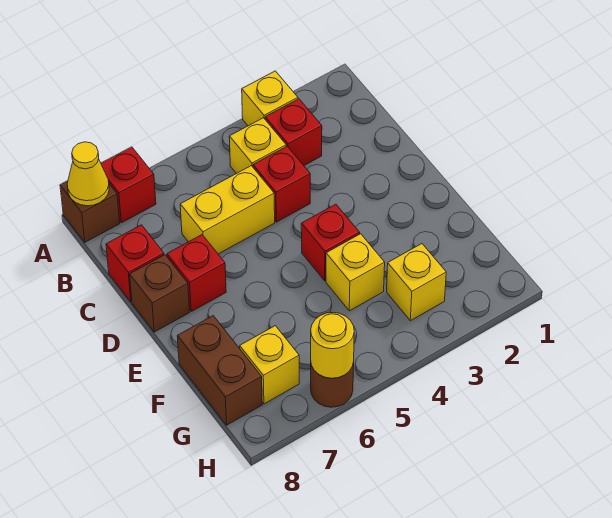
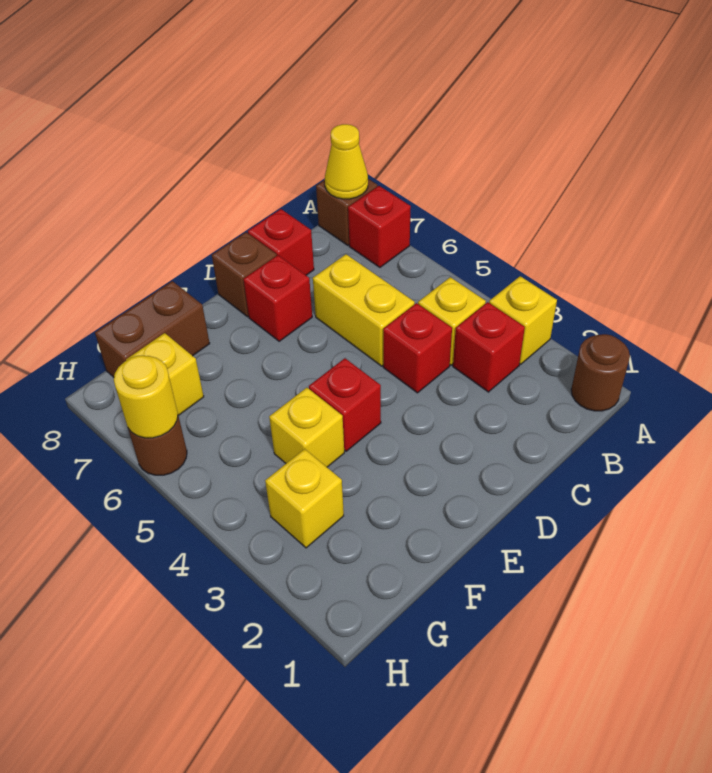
none -> brown 1x1 round brick [571,334,630,411]

